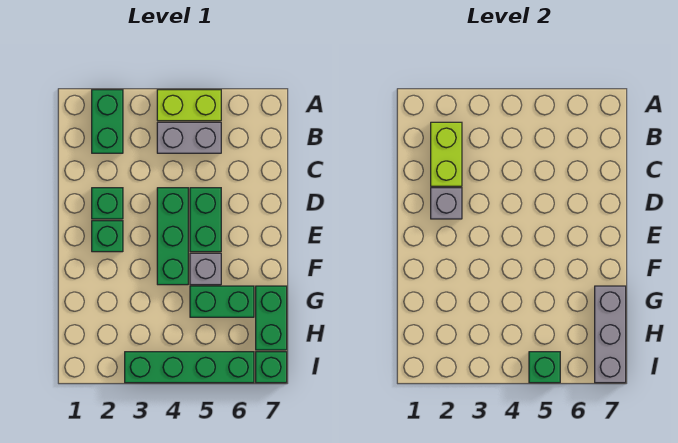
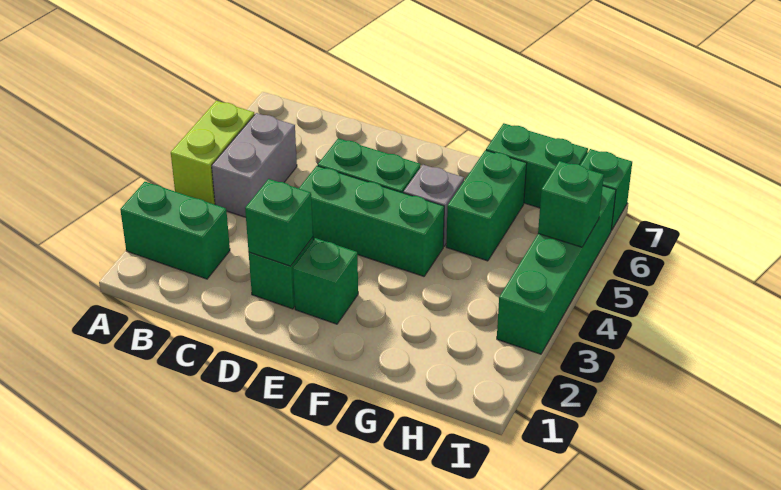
lime 1x2 brick [431,122,462,186] -> none
grey 1x1 brick [431,188,462,219] -> green 1x1 brick [245,179,313,266]
grey 1x3 brick [595,286,626,383] -> none

